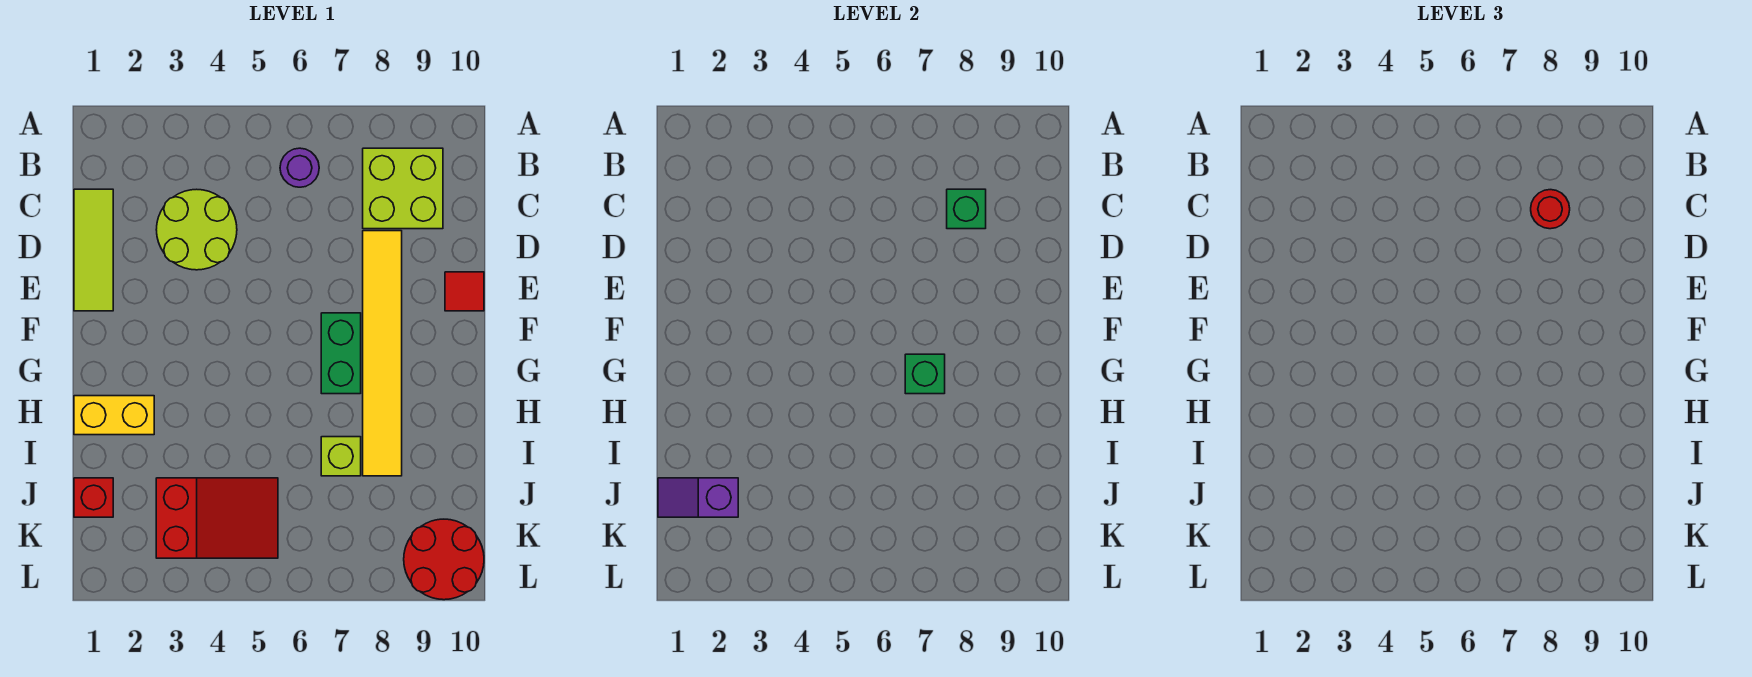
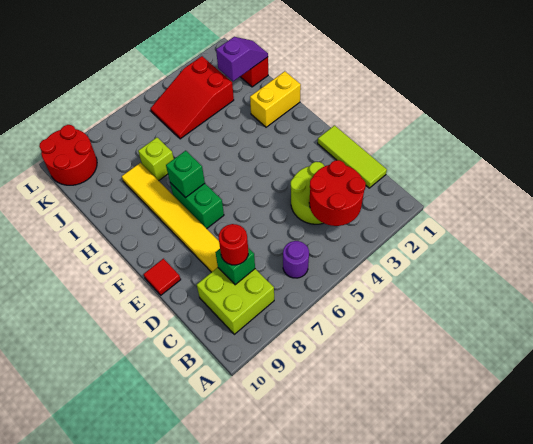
none -> red 2x2 round brick [309,160,366,226]

